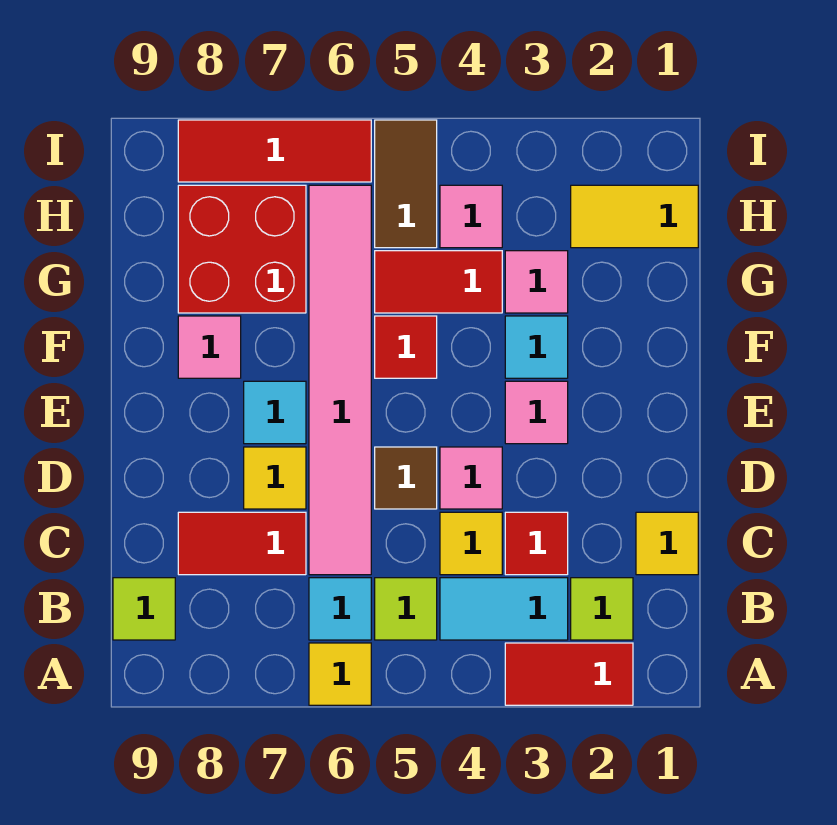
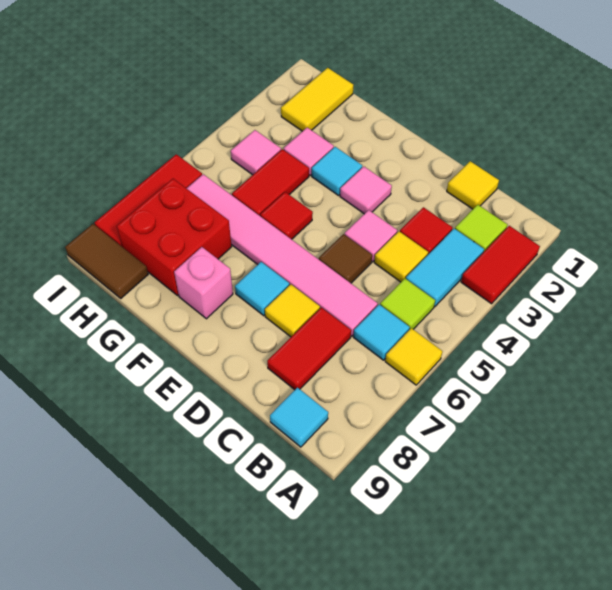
lime 1x1 tile [113,578,175,640] -> cyan 1x1 tile [270,387,328,447]
pink 1x1 tile [178,316,241,378] -> pink 1x1 brick [174,247,233,319]
brown 1x2 tile [375,120,437,248] -> brown 1x2 tile moved to [65,224,148,298]

